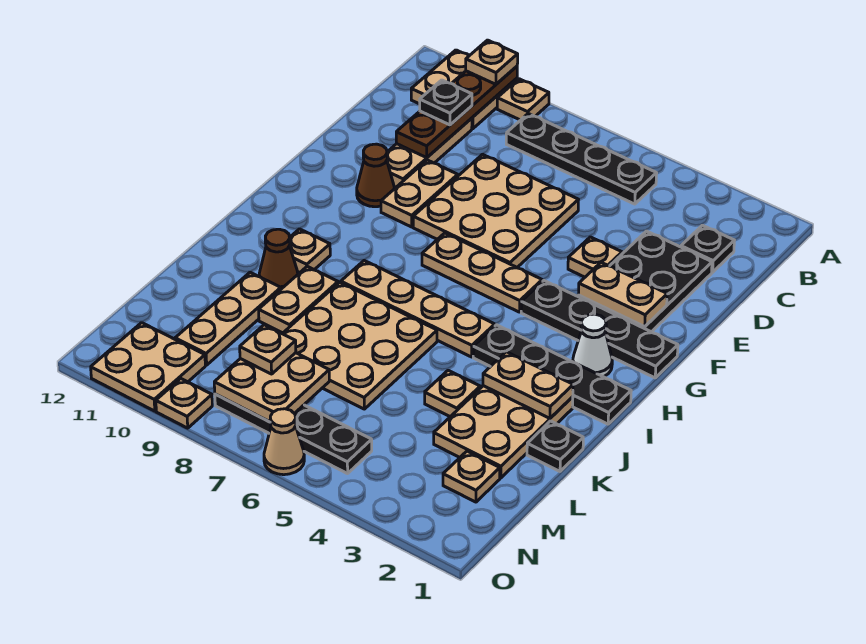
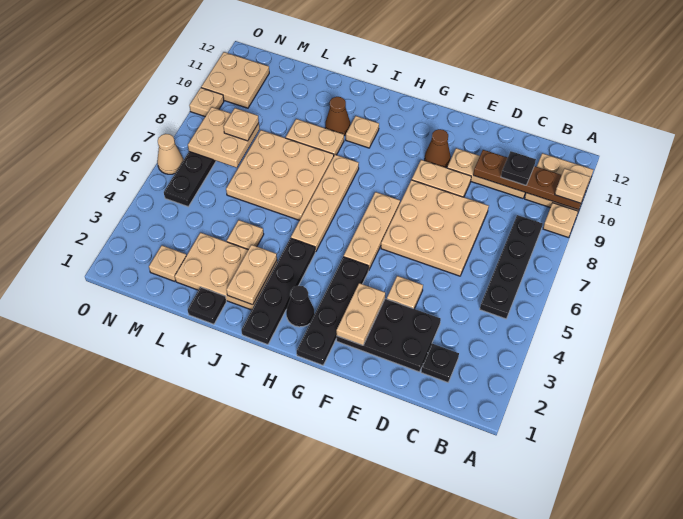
white 1x1 cone [573,314,612,377] -> black 1x1 cone [286,286,314,327]
tan 1x3 plate [175,272,281,365] -> none

